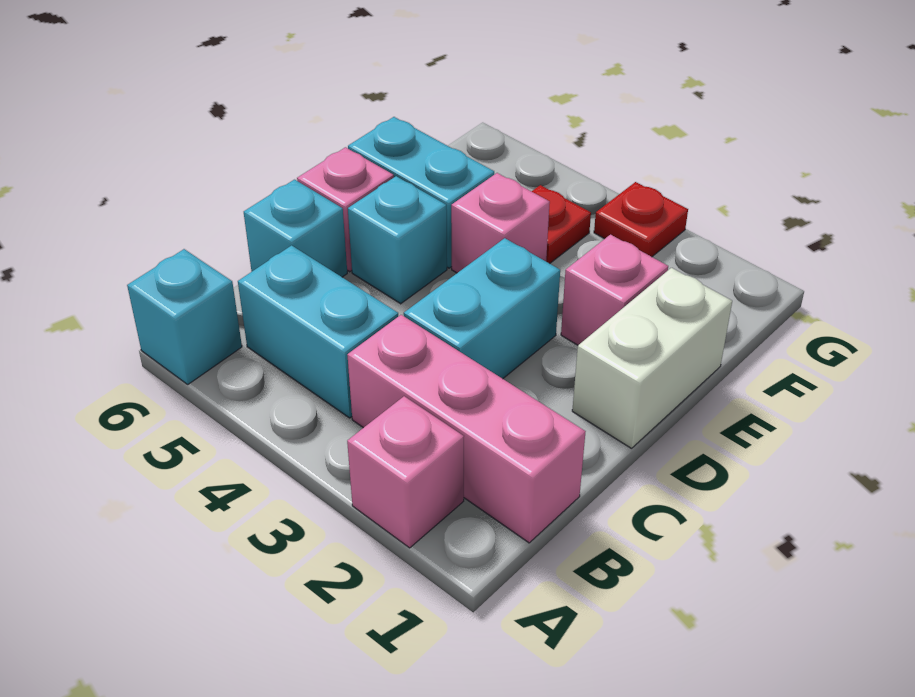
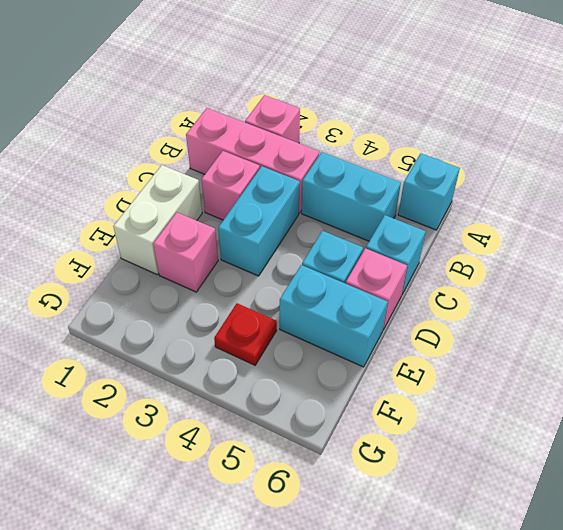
pink 1x1 brick [451,173,550,273] -> pink 1x1 brick moved to [201,151,260,220]
red 1x1 plate [594,182,688,257] -> none

